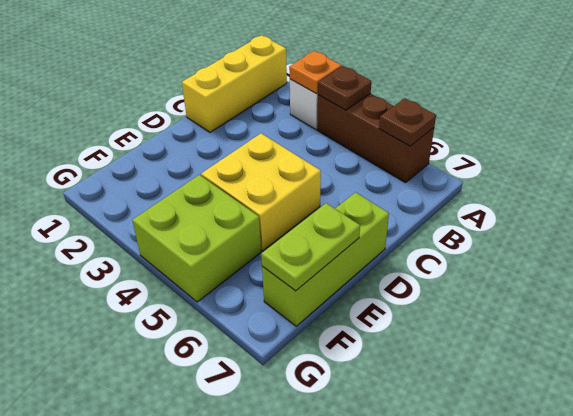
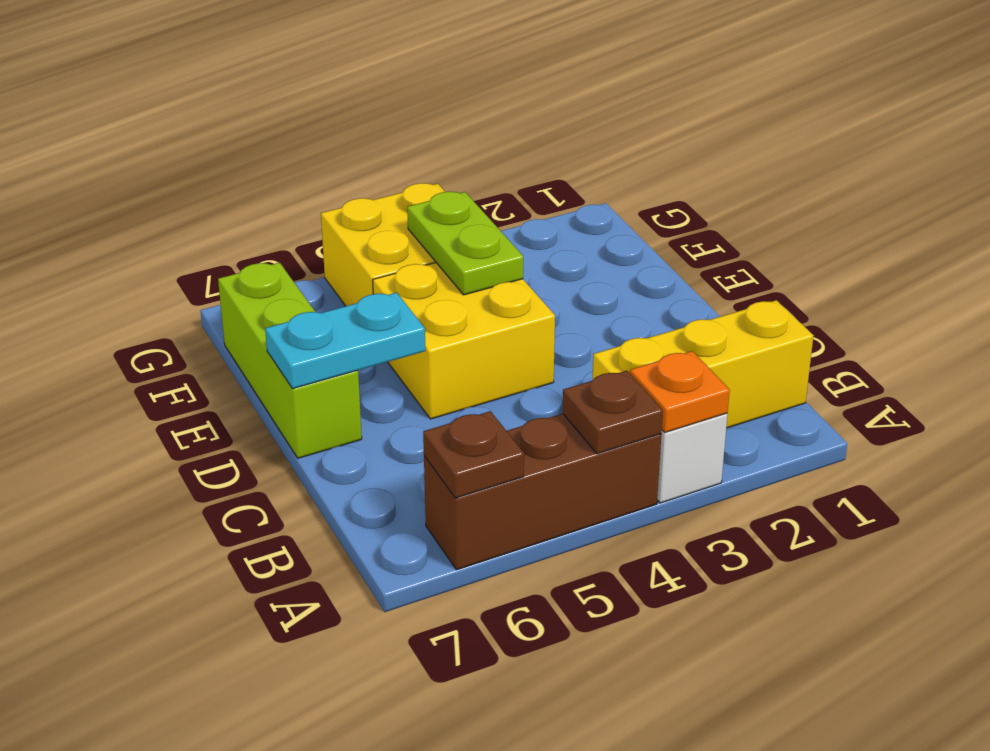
yellow 1x3 brick [182,35,287,132] -> yellow 1x3 brick turned to [593,300,814,428]
none -> cyan 1x2 plate [265,293,426,389]
lime 1x2 plate [261,203,360,291] -> lime 1x2 plate moved to [407,192,523,295]
lime 2x2 brick [132,175,261,302] -> yellow 2x2 brick [321,183,445,306]

